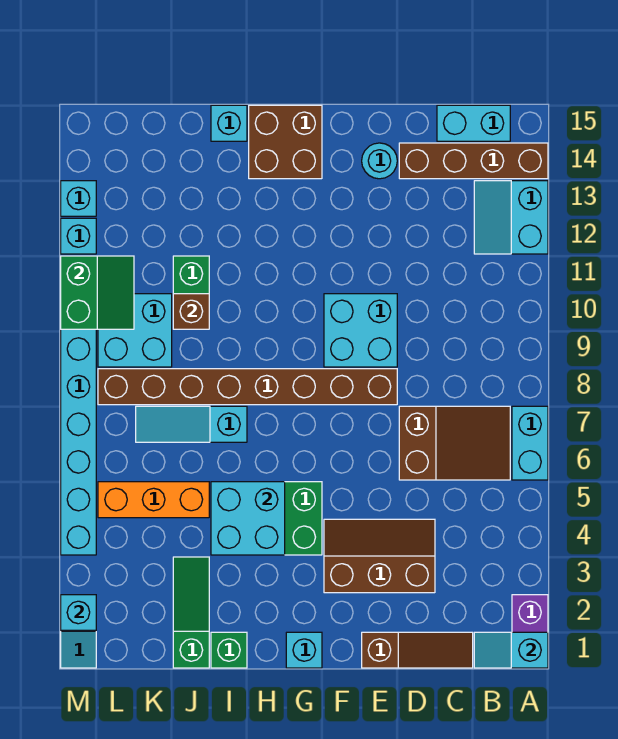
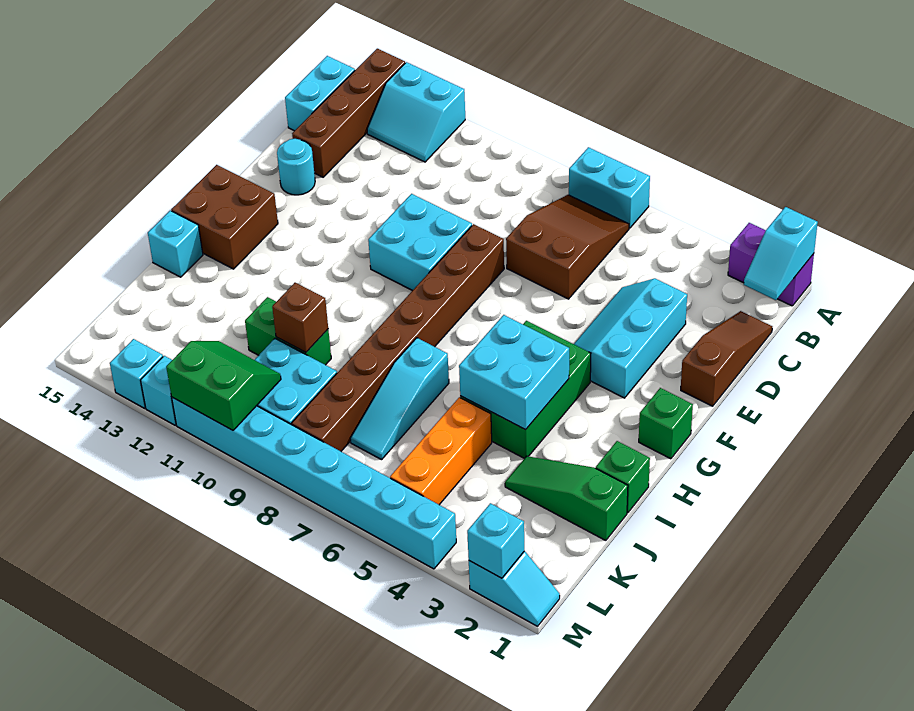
brown 2x3 slope [324,519,435,593] -> cyan 2x3 slope [574,279,687,398]
cyan 1x1 brick [286,632,322,668] -> green 1x1 brick [639,388,693,459]

